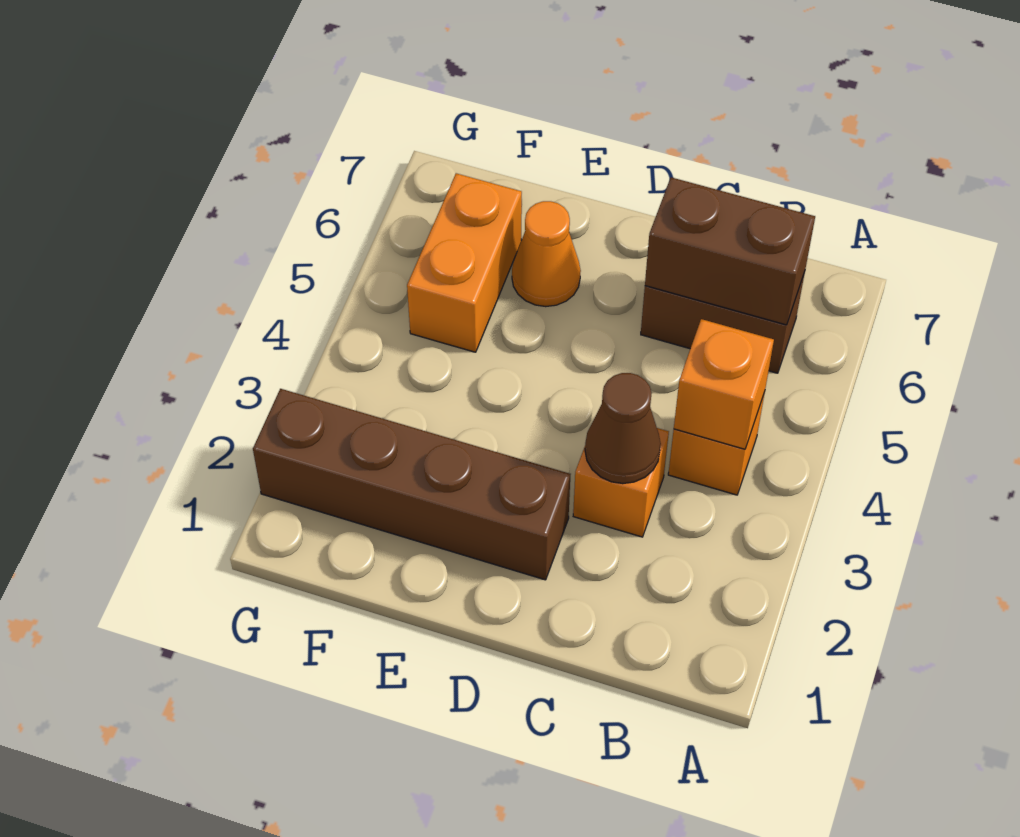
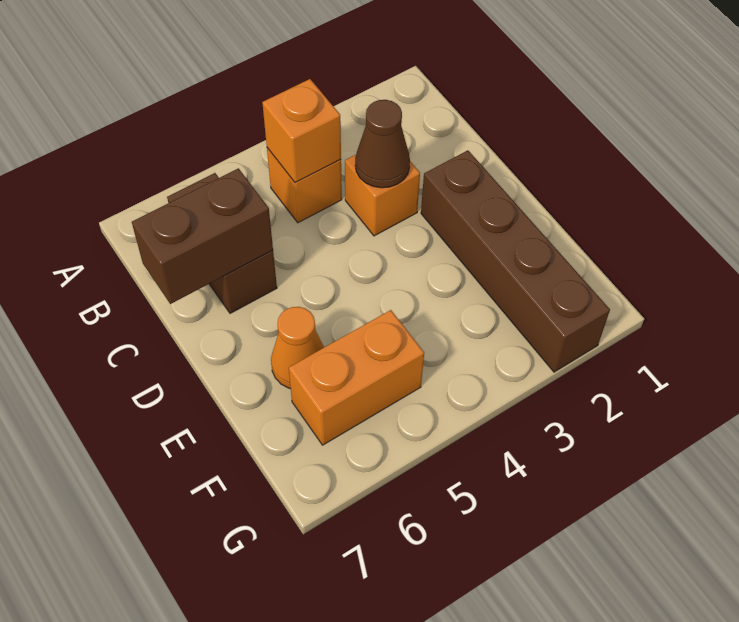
brown 1x2 brick [645,177,815,325] -> brown 1x2 brick turned to [132,168,273,304]

